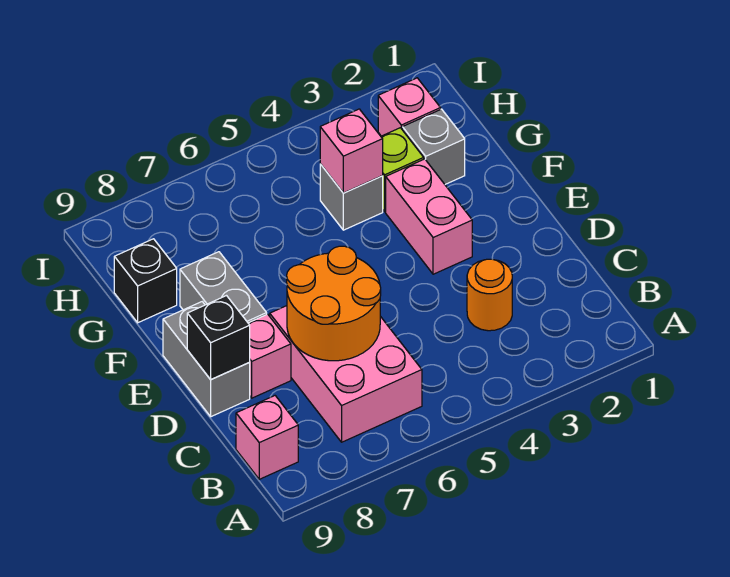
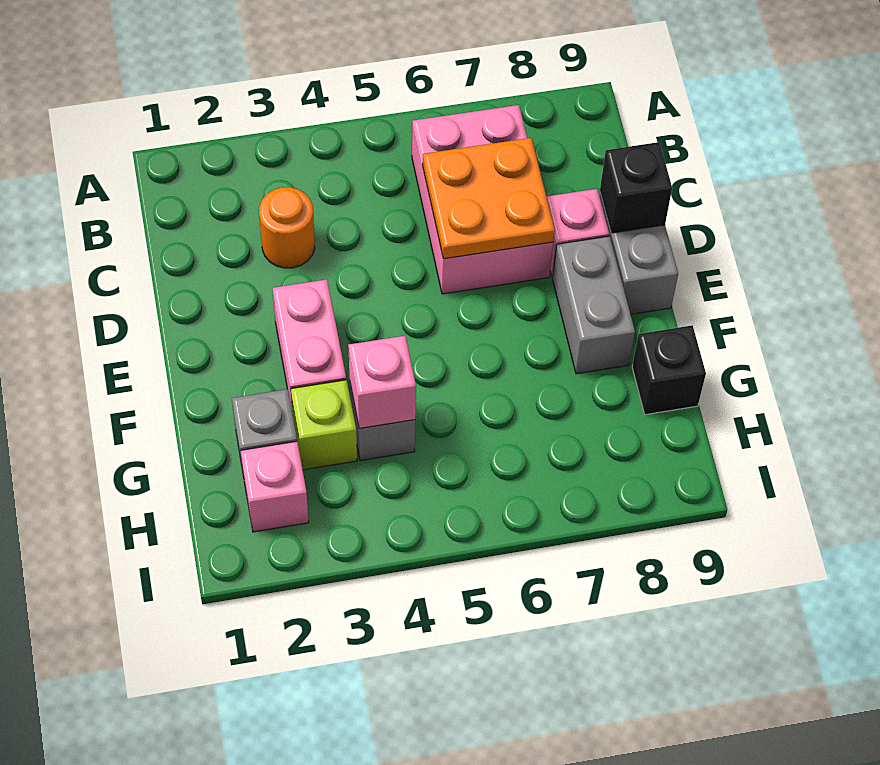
pink 1x1 brick [236,396,298,479] -> none
orange 2x2 round brick [287,246,381,361] -> orange 2x2 plate [423,138,555,259]

